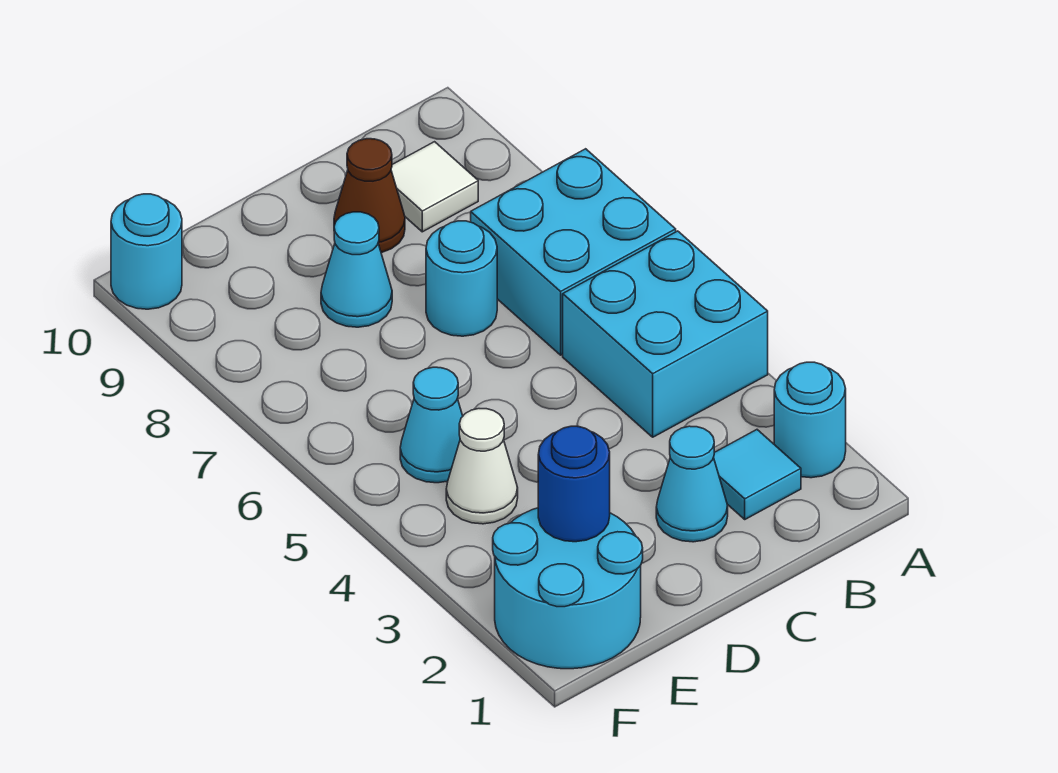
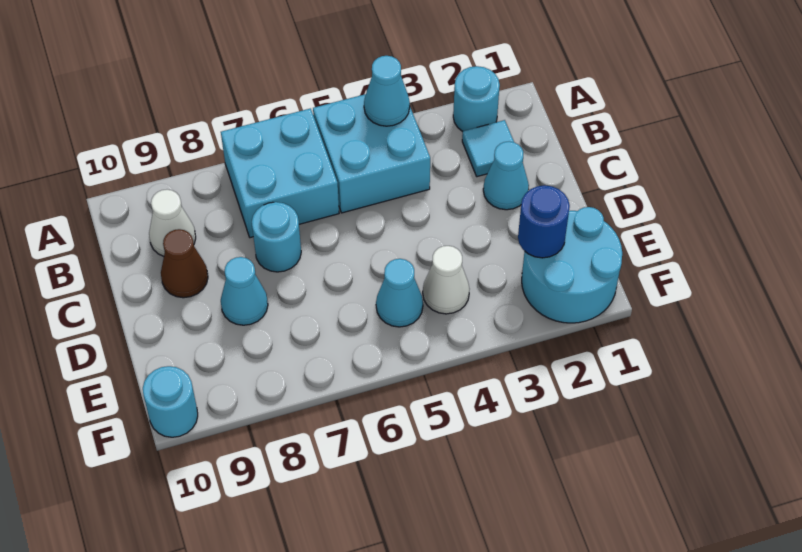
none -> cyan 1x1 cone [364,56,410,126]
white 1x1 tile [391,142,478,232] -> white 1x1 cone [149,189,196,256]

